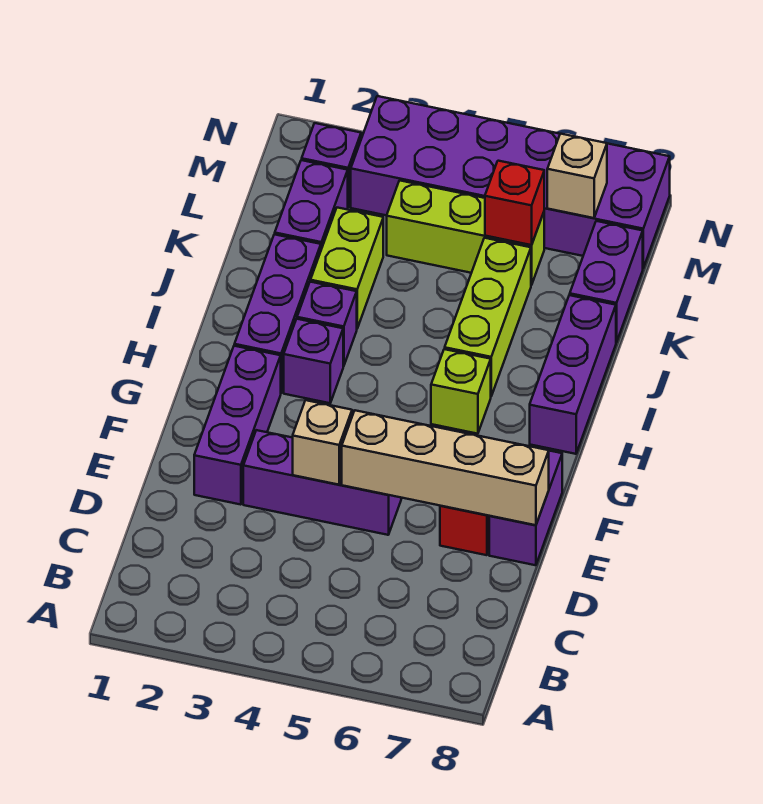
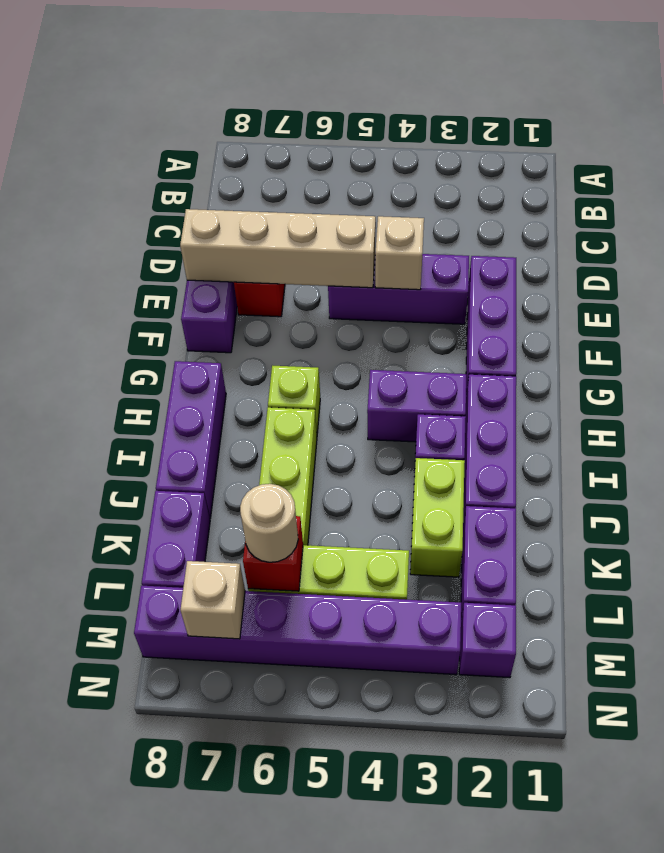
purple 1x1 brick [284,319,343,403] -> purple 1x2 brick [367,370,466,442]
none -> tan 1x1 round brick [240,484,298,562]
purple 2x6 brick [351,96,670,268] -> purple 1x6 brick [134,586,461,675]

